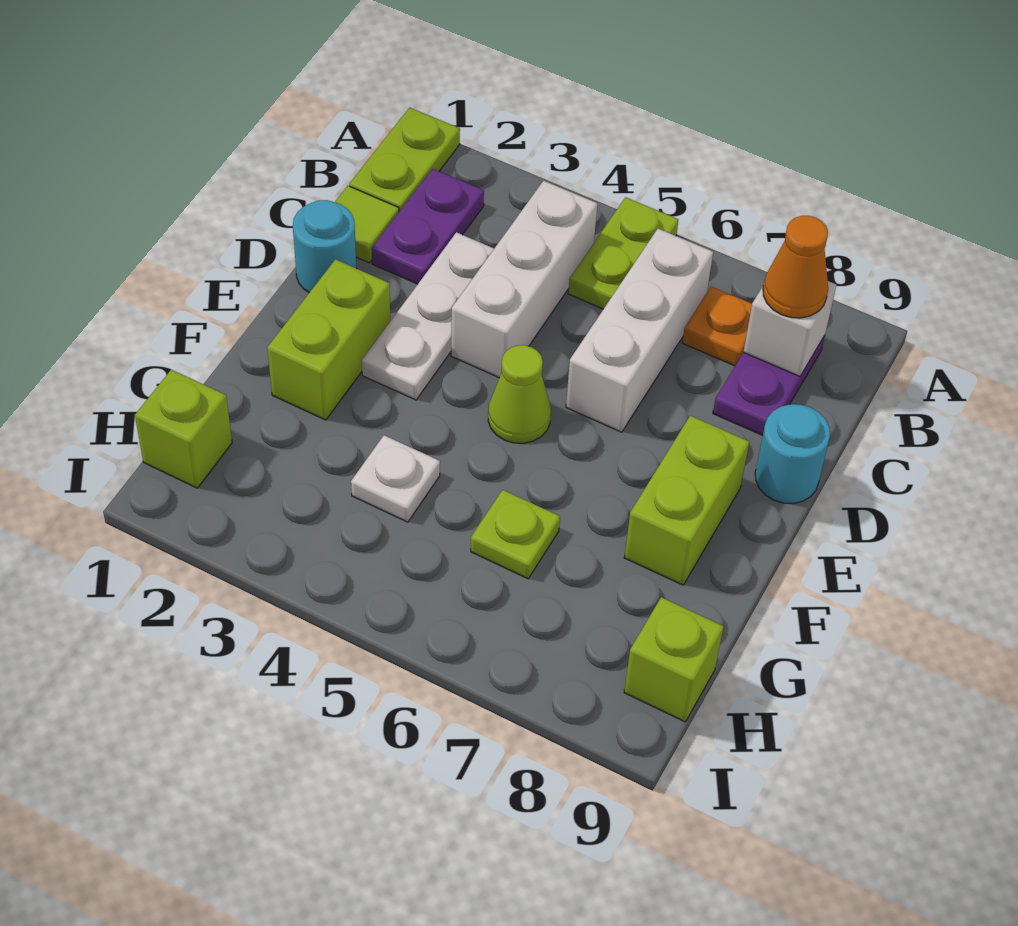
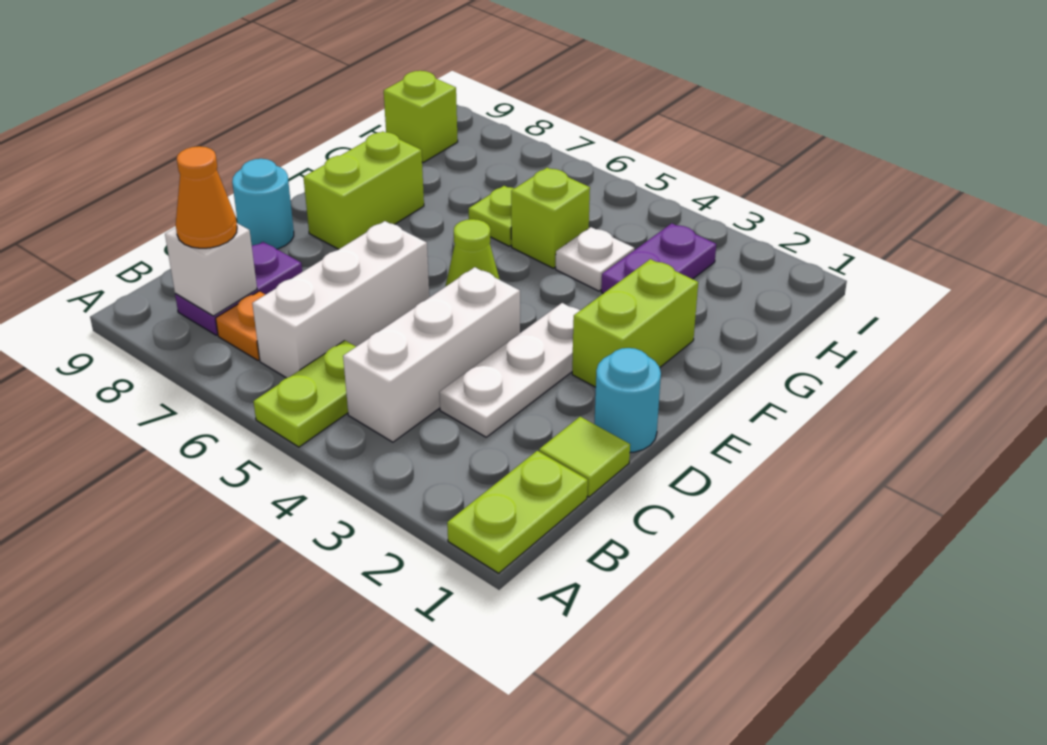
purple 1x2 plate [371,169,484,284] -> purple 1x2 plate moved to [601,223,716,293]
lime 1x1 brick [135,370,232,488] -> lime 1x1 brick moved to [511,168,590,268]

